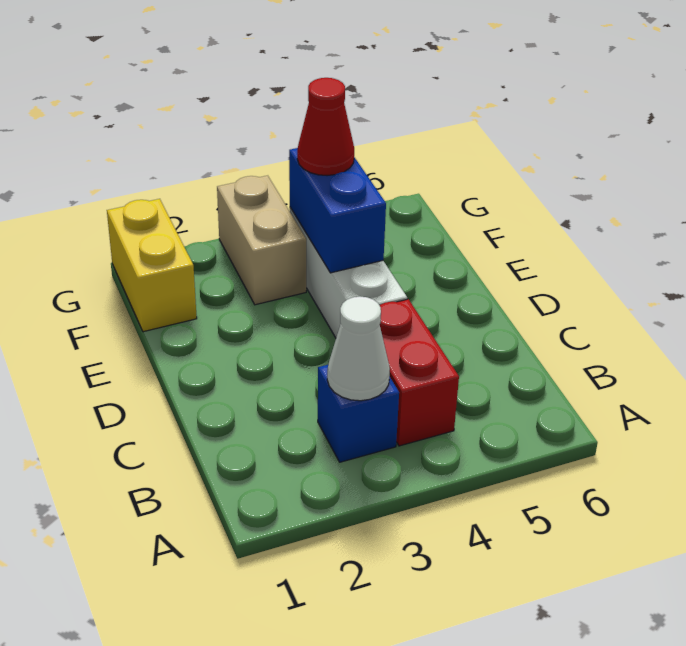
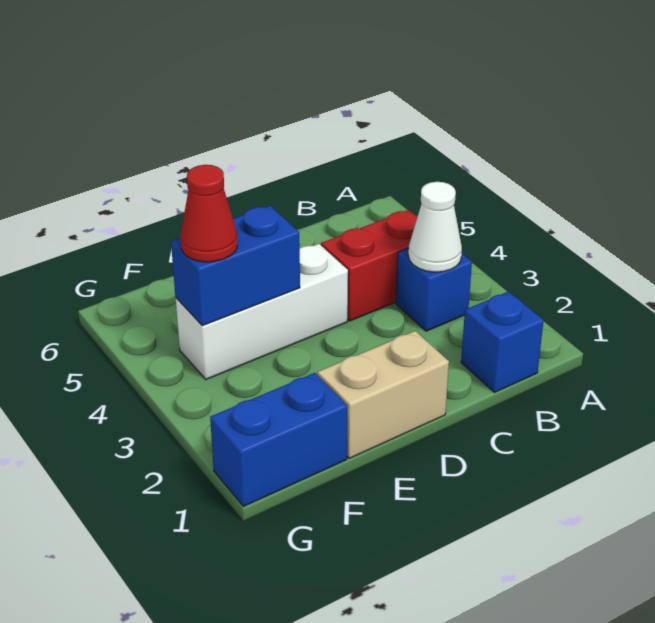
none -> blue 1x1 brick [461,292,544,393]
yellow 1x2 brick [107,199,197,332] -> blue 1x2 brick [210,373,347,506]
tan 1x2 brick [217,176,306,305] -> tan 1x2 brick moved to [318,331,449,458]

